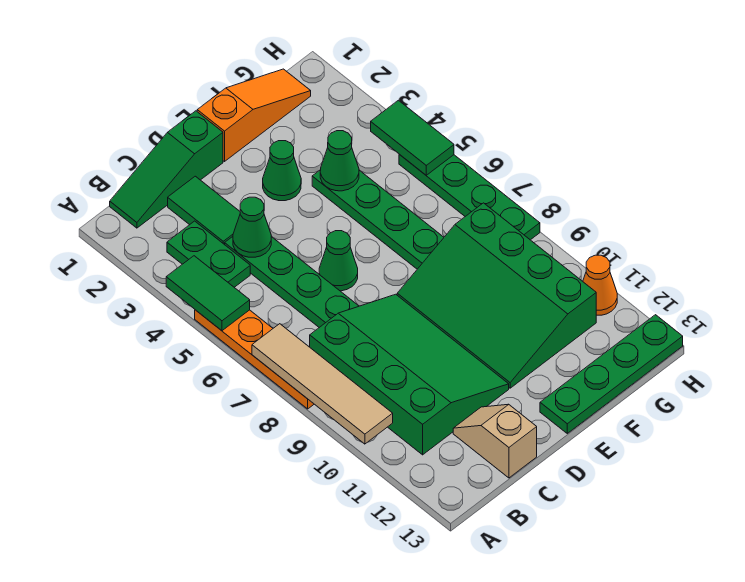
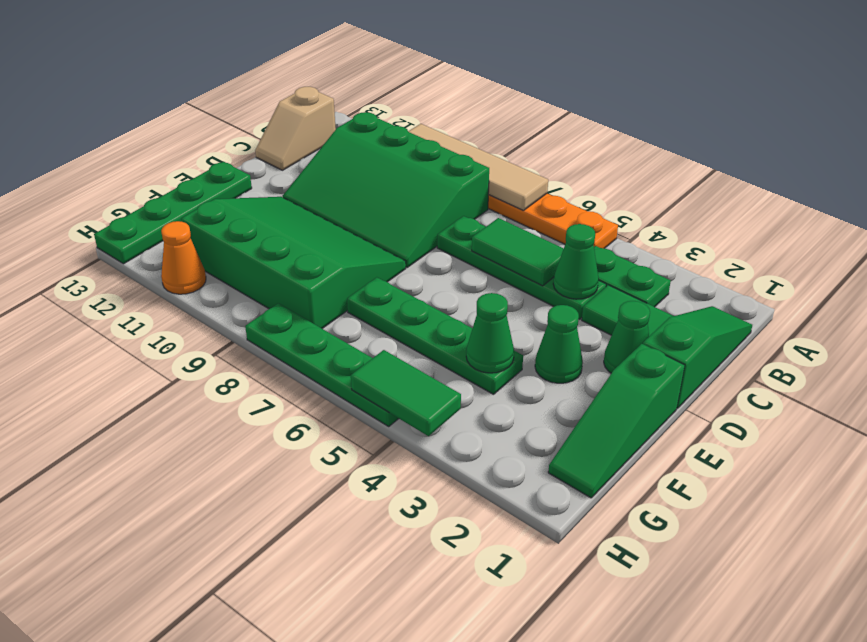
green 1x2 tile [166,256,250,331] -> green 1x2 tile moved to [472,218,564,286]
tan 1x2 slope [453,404,537,478] -> tan 1x2 slope turned to [255,87,336,170]
green 1x1 cone [319,231,358,291] -> green 1x1 cone moved to [604,301,650,373]
orange 1x3 slope [197,69,311,161] -> green 1x3 slope [548,344,685,498]

